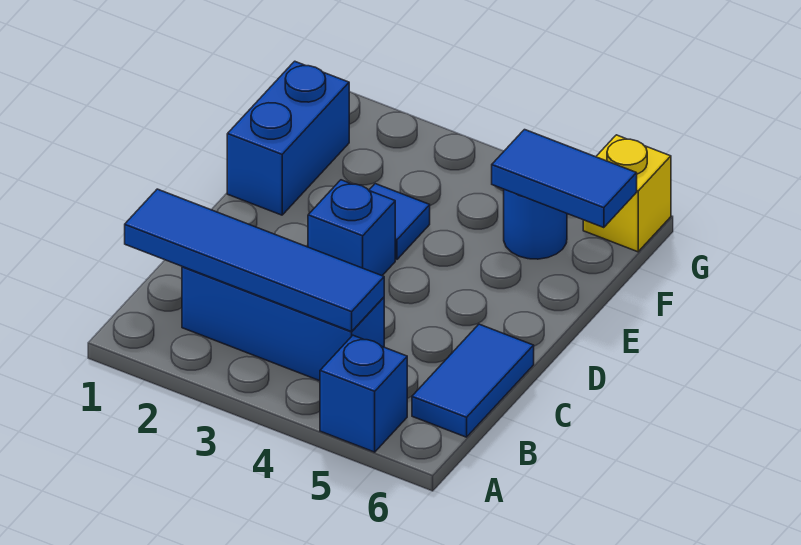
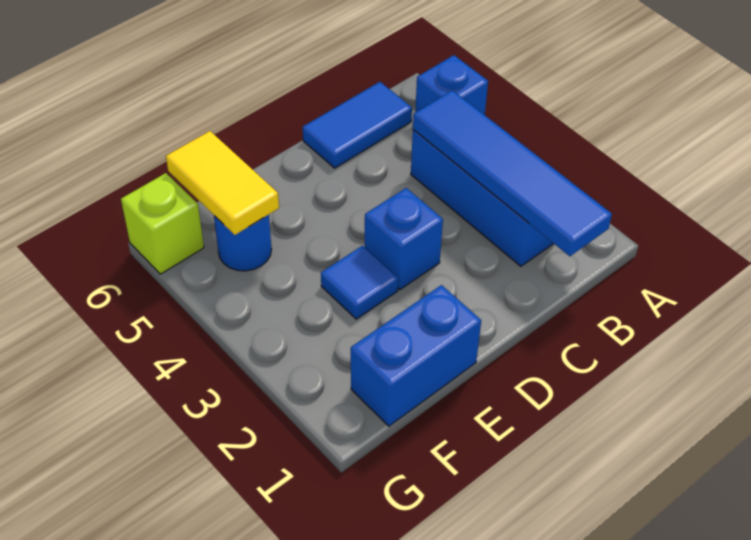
blue 1x2 tile [492,130,637,228] -> yellow 1x2 tile [166,131,279,235]
yellow 1x1 brick [583,135,671,252] -> lime 1x1 brick [121,173,204,274]

